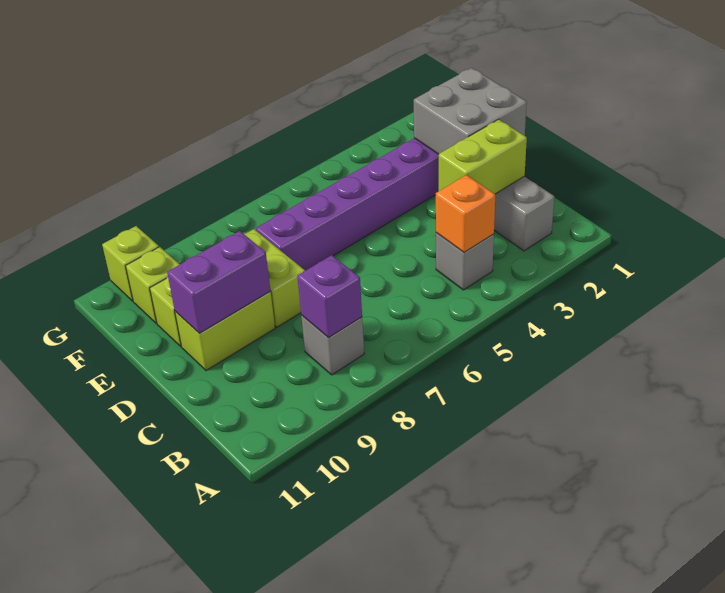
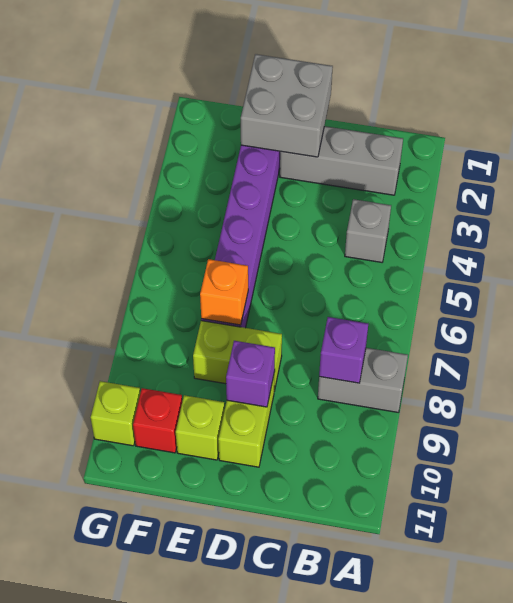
orange 1x1 brick [436,175,495,252] -> orange 1x1 brick moved to [200,259,248,325]
grey 1x1 brick [301,315,364,375] -> grey 1x2 brick [318,348,408,412]
lime 1x2 brick [439,119,527,194] -> none
purple 1x2 brick [167,231,270,333] -> purple 1x1 brick [226,341,275,407]
lime 1x1 brick [126,247,180,323] -> red 1x1 brick [133,388,182,453]

